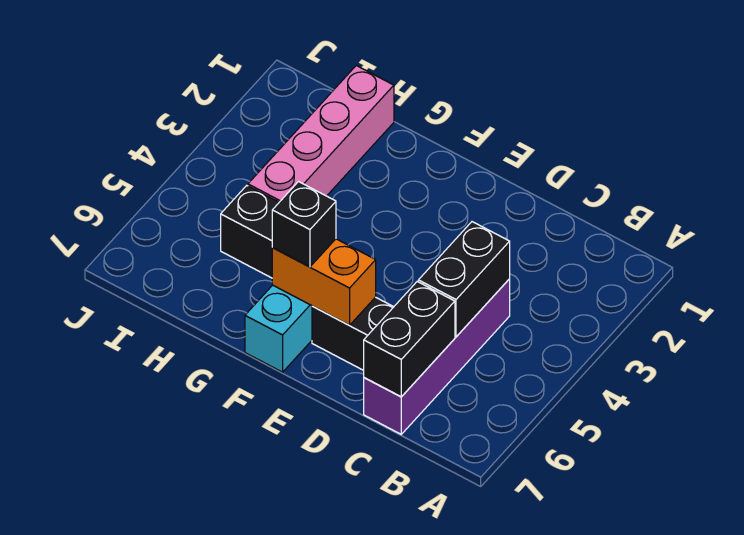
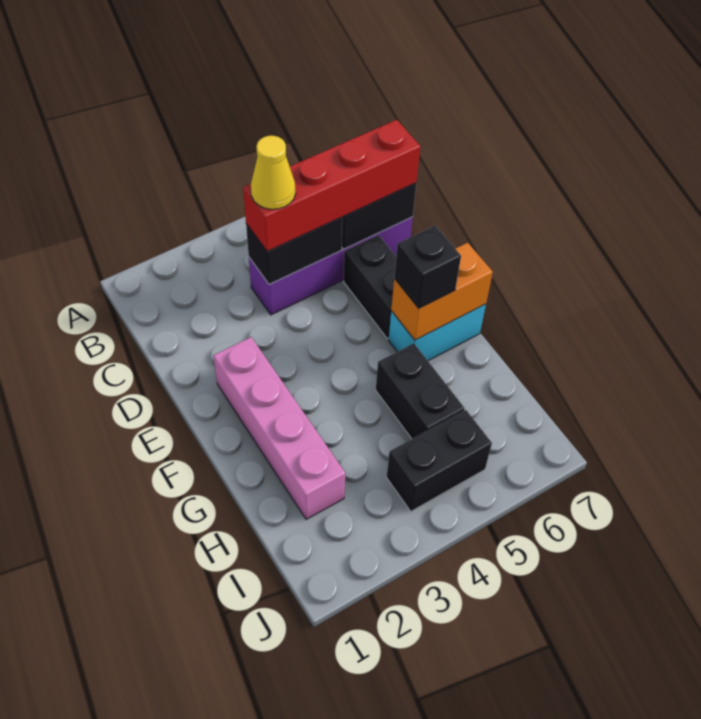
none -> red 1x4 brick [243,120,420,252]
none -> yellow 1x1 cone [251,136,296,209]
orange 1x2 brick [272,239,376,325] -> orange 1x2 brick turned to [391,243,493,340]
pink 1x4 brick [248,66,394,202] -> pink 1x4 brick turned to [213,337,345,519]
none -> black 1x2 brick [387,410,492,511]

